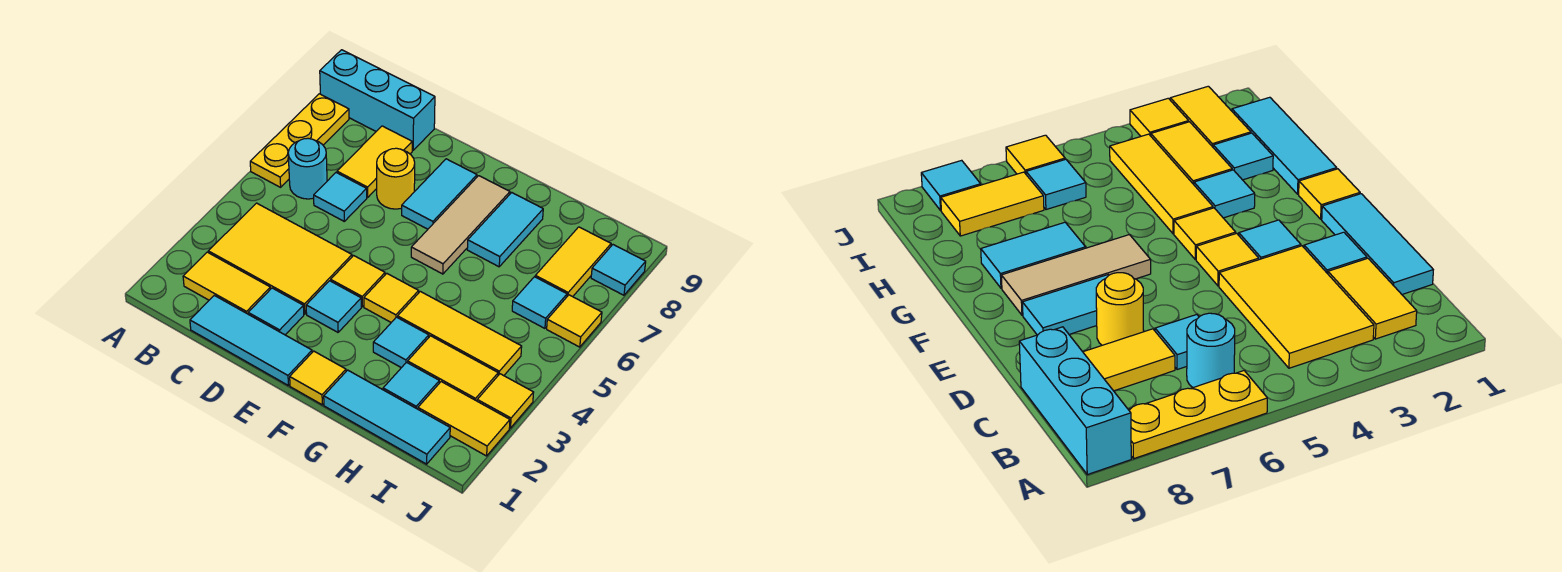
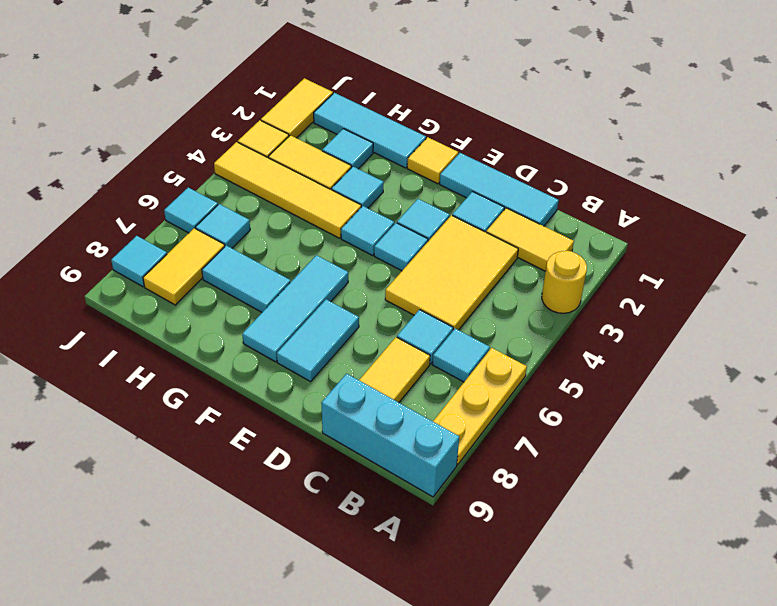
yellow 2x3 tile [208,203,352,314] -> yellow 2x3 tile turned to [385,215,518,330]
cyan 1x1 round brick [288,138,327,199] -> cyan 1x1 tile [432,329,490,382]
yellow 1x1 round brick [377,148,415,209] -> yellow 1x1 round brick moved to [542,251,587,313]
yellow 1x1 tile [331,256,385,307] -> cyan 1x1 tile [374,223,428,271]
yellow 1x1 tile [364,273,419,322] -> cyan 1x1 tile [341,206,394,255]
tan 1x3 tile [411,176,510,274] -> cyan 1x3 tile [242,255,348,362]
yellow 1x3 tile [398,291,522,376] -> yellow 1x4 tile [214,142,361,238]
cyan 1x2 tile [467,193,543,267] -> cyan 1x2 tile turned to [202,245,290,312]
yellow 1x2 tile [418,382,510,456] -> yellow 1x2 tile turned to [261,78,333,138]
yellow 1x1 tile [547,295,602,347] -> cyan 1x1 tile [164,188,218,233]

